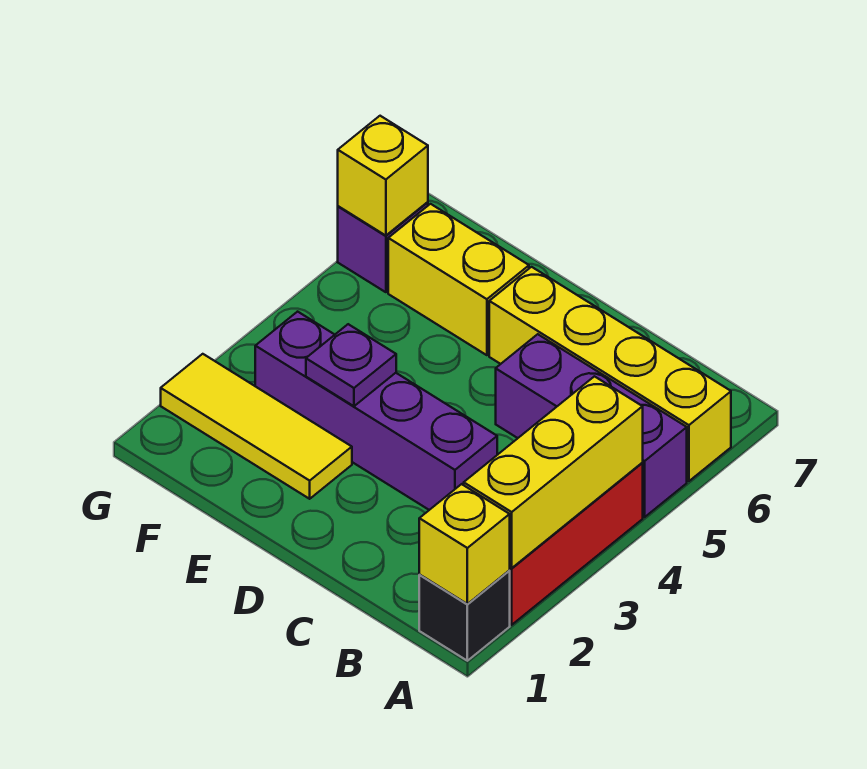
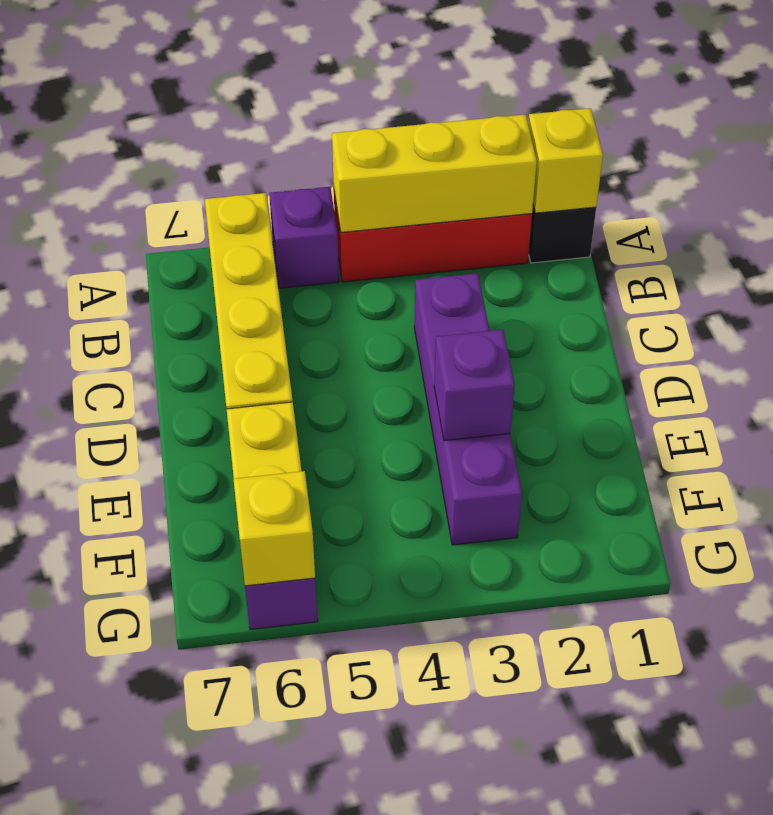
purple 1x3 brick [496,334,687,517] -> purple 1x1 brick [269,187,339,288]
yellow 1x3 tile [161,354,352,499] -> none
purple 1x1 plate [306,324,396,406] -> purple 1x1 brick [434,330,515,441]

